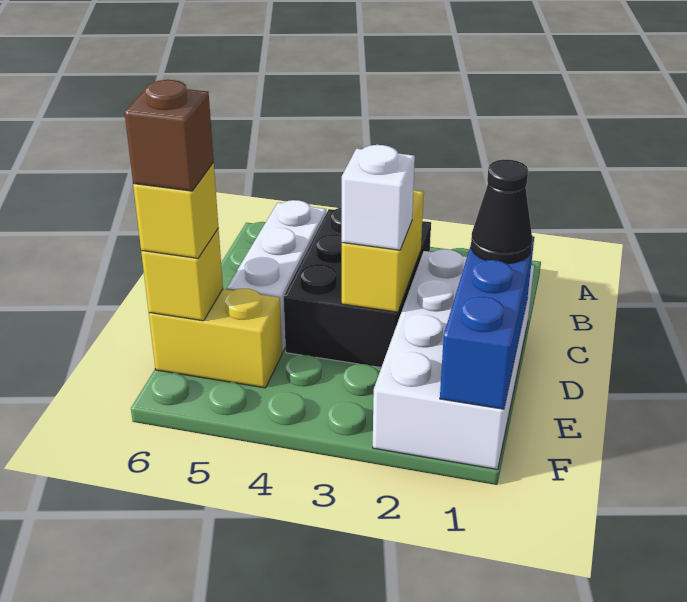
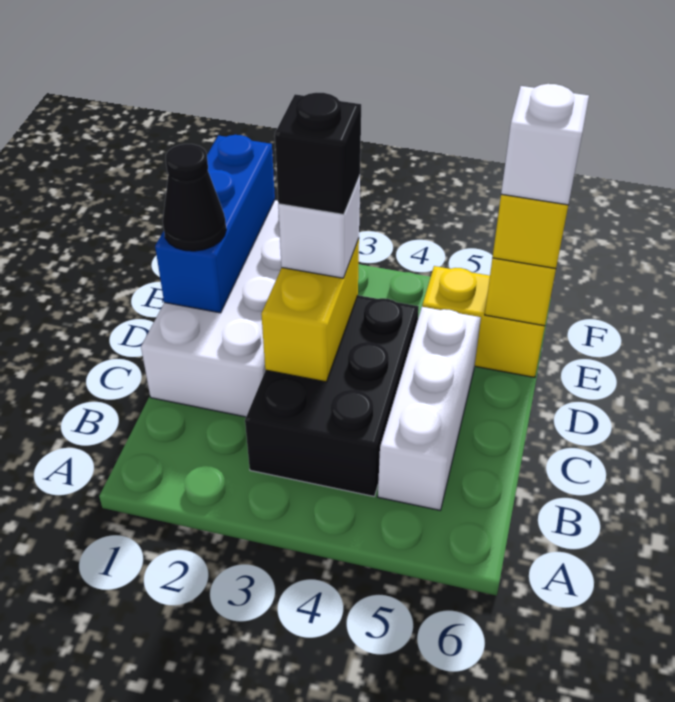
none -> black 1x1 brick [275,93,361,215]
brown 1x1 brick [124,80,214,191] -> white 1x1 brick [501,84,589,205]

